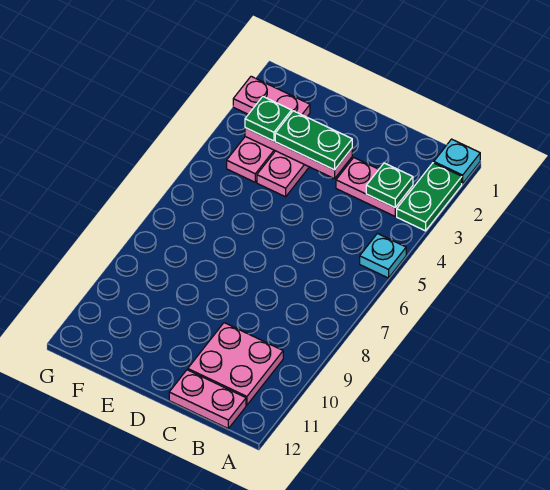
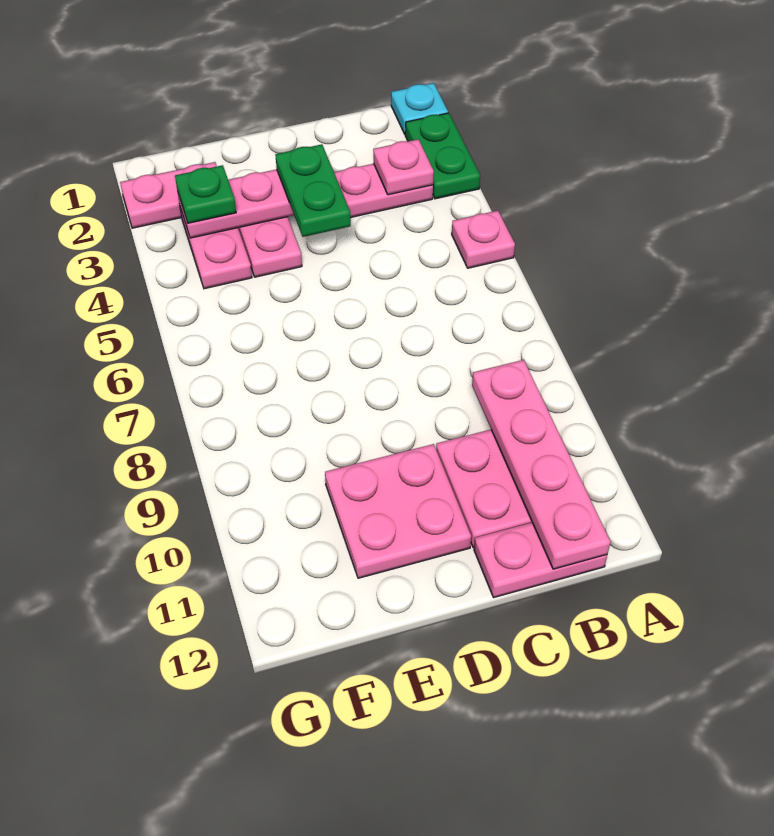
cyan 1x1 plate [360,234,406,278] -> pink 1x1 plate [452,211,515,268]
green 1x1 plate [366,163,413,207] -> pink 1x1 plate [373,139,434,195]
none -> pink 1x4 plate [472,360,611,569]
green 1x2 plate [275,111,352,170] -> green 1x2 plate turned to [275,144,351,237]
none -> pink 2x2 plate [325,444,471,578]

